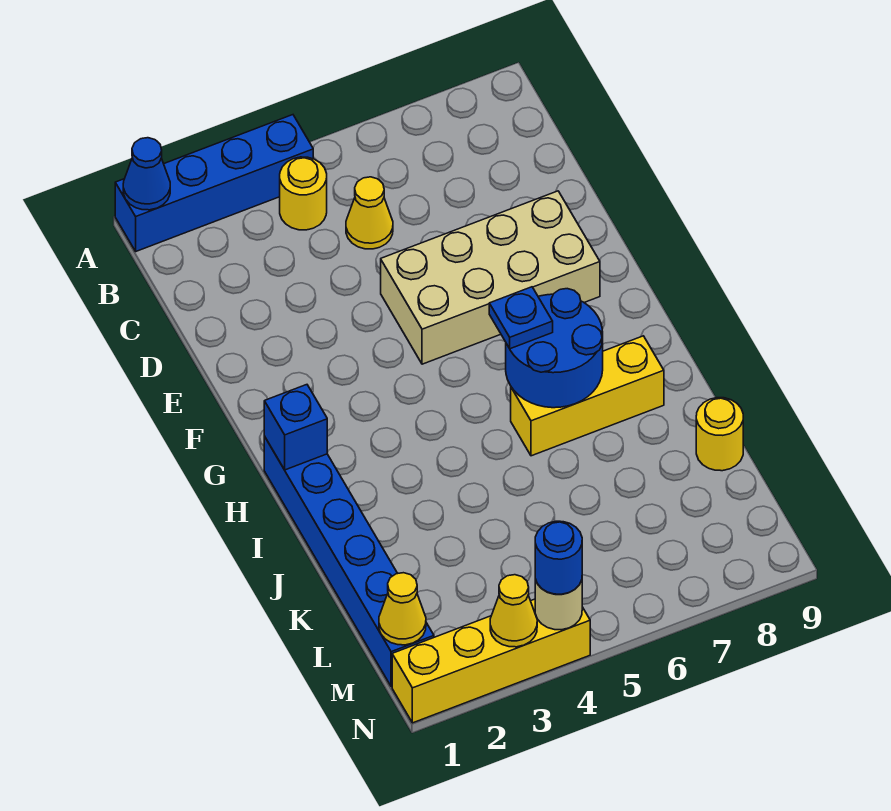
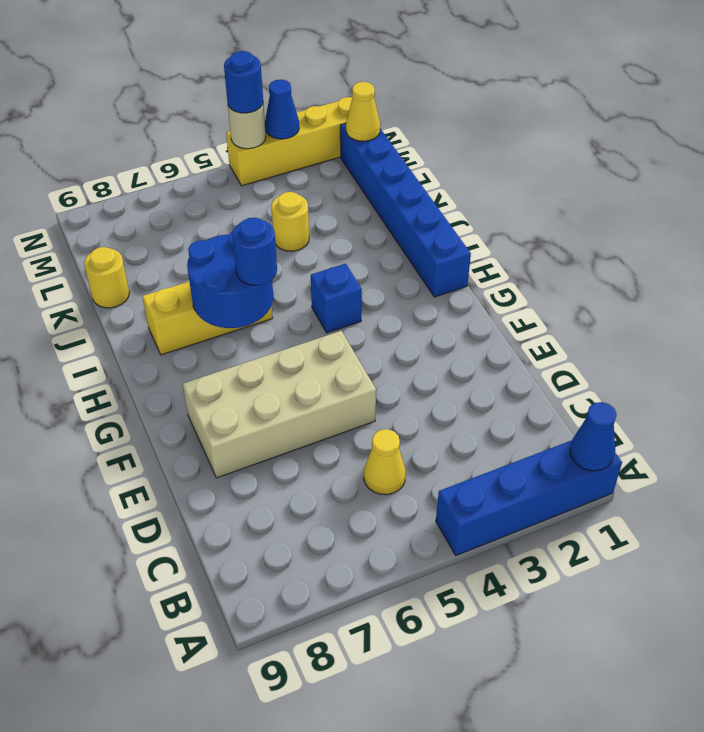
yellow 1x1 round brick [280,157,327,230] -> yellow 1x1 round brick moved to [271,192,309,251]
blue 1x1 brick [264,385,327,470] -> blue 1x1 brick moved to [311,264,362,333]
blue 1x1 plate [489,287,553,349] -> blue 1x1 round brick [232,217,277,285]
yellow 1x1 cone [490,575,537,647] -> blue 1x1 cone [265,80,299,139]

